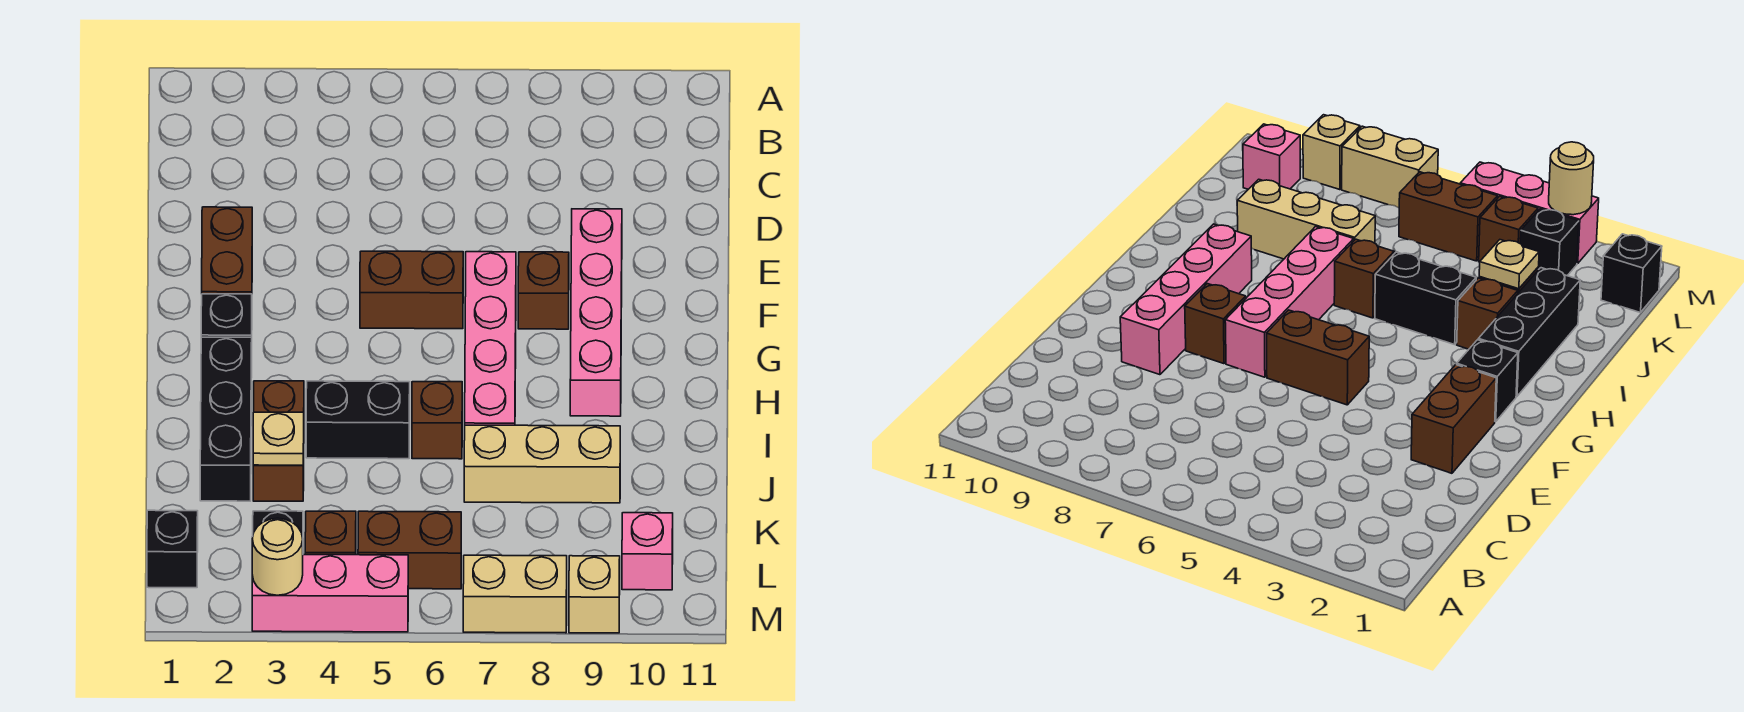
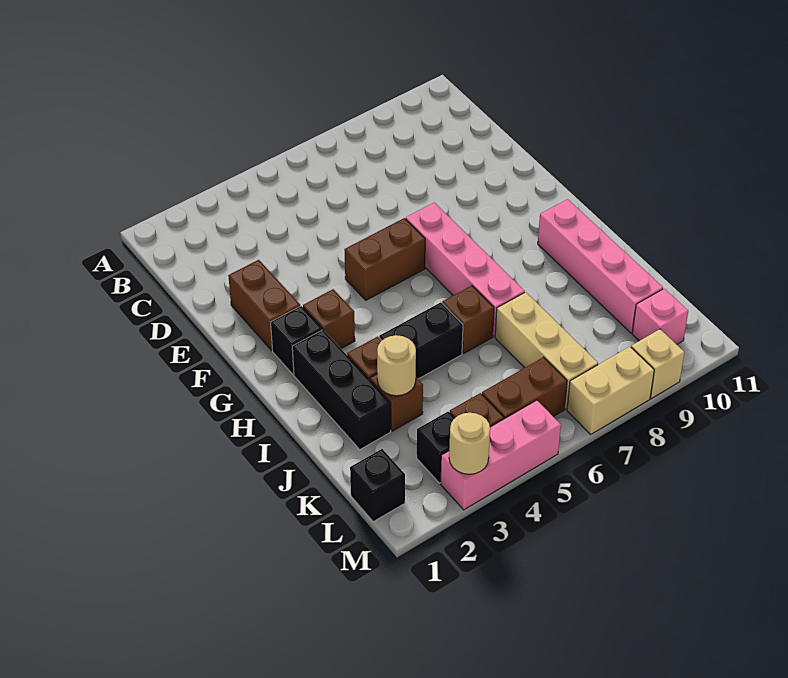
pink 1x4 brick [570,209,622,416] -> pink 1x4 brick moved to [538,199,663,333]
brown 1x1 brick [518,252,569,329] -> brown 1x1 brick moved to [303,289,355,349]
tan 1x1 plate [253,412,304,465] -> tan 1x1 round brick [377,335,416,396]
tan 1x3 brick [464,425,620,503] -> tan 1x3 brick turned to [495,292,598,409]

